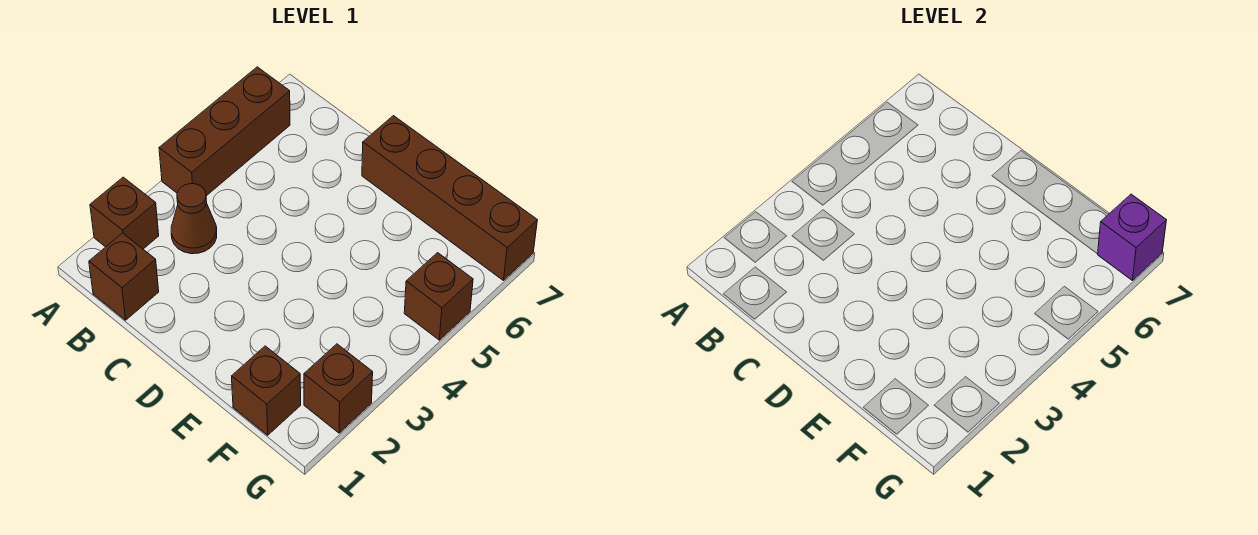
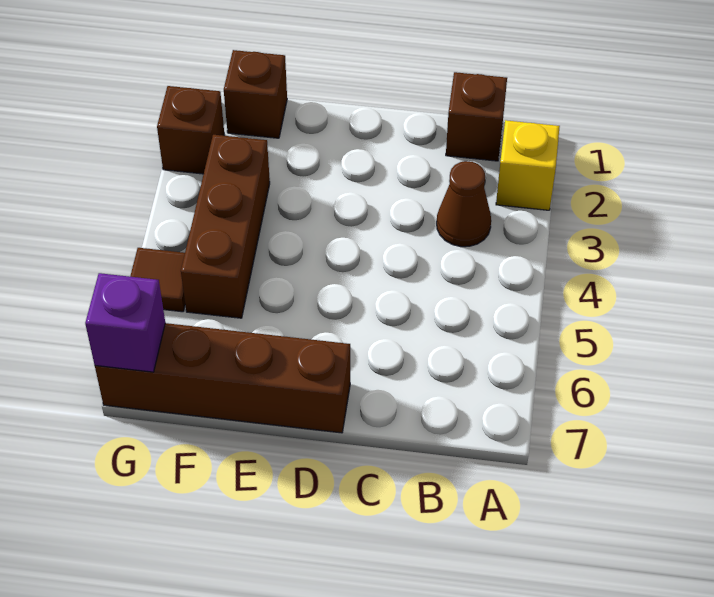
brown 1x1 brick [90,177,159,249] -> yellow 1x1 brick [496,120,560,210]
brown 1x3 brick [159,67,290,196] -> brown 1x3 brick moved to [181,135,270,318]
brown 1x1 brick [404,253,473,340] -> brown 1x1 tile [130,248,185,312]

